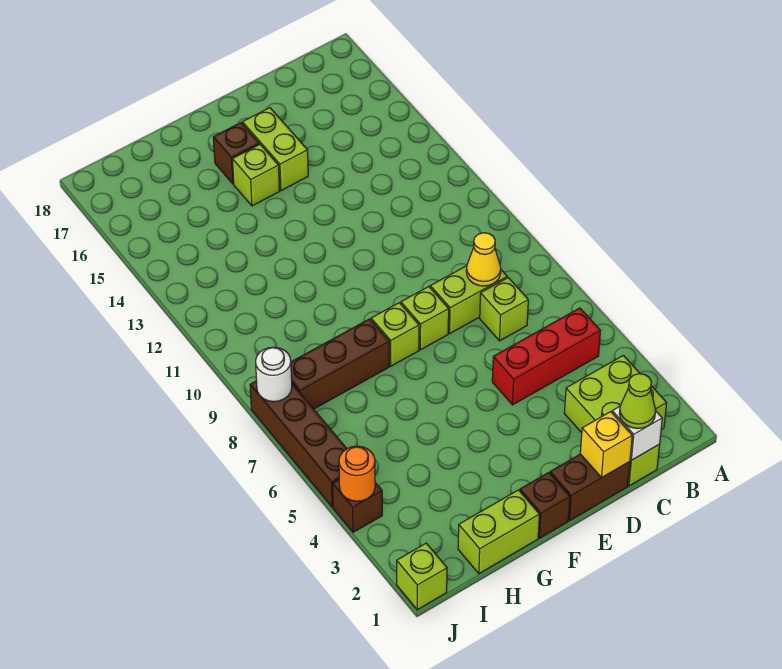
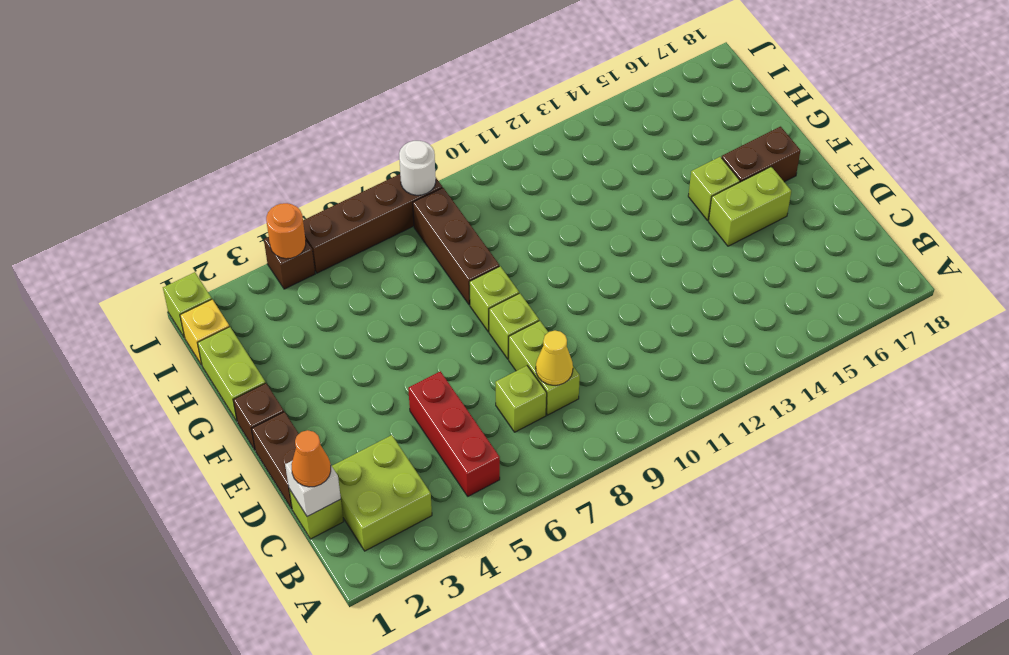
lime 1x1 cone [619,374,656,429] -> orange 1x1 cone [291,430,331,487]
yellow 1x1 brick [580,412,632,477] -> yellow 1x1 brick moved to [180,299,229,365]
brown 1x1 brick [213,123,259,184] -> brown 1x2 brick [722,127,801,182]

